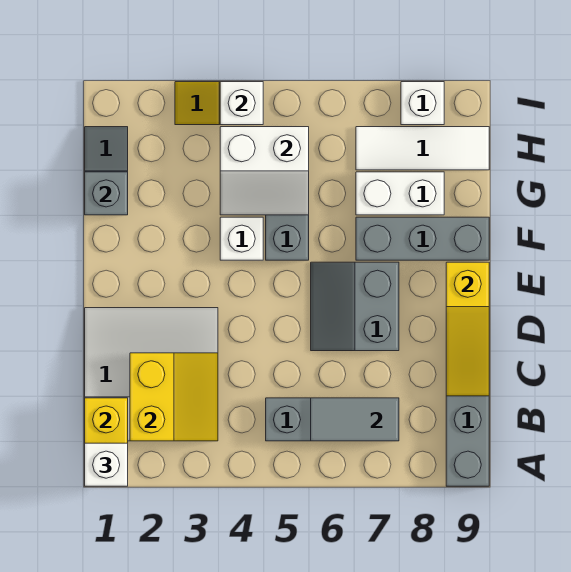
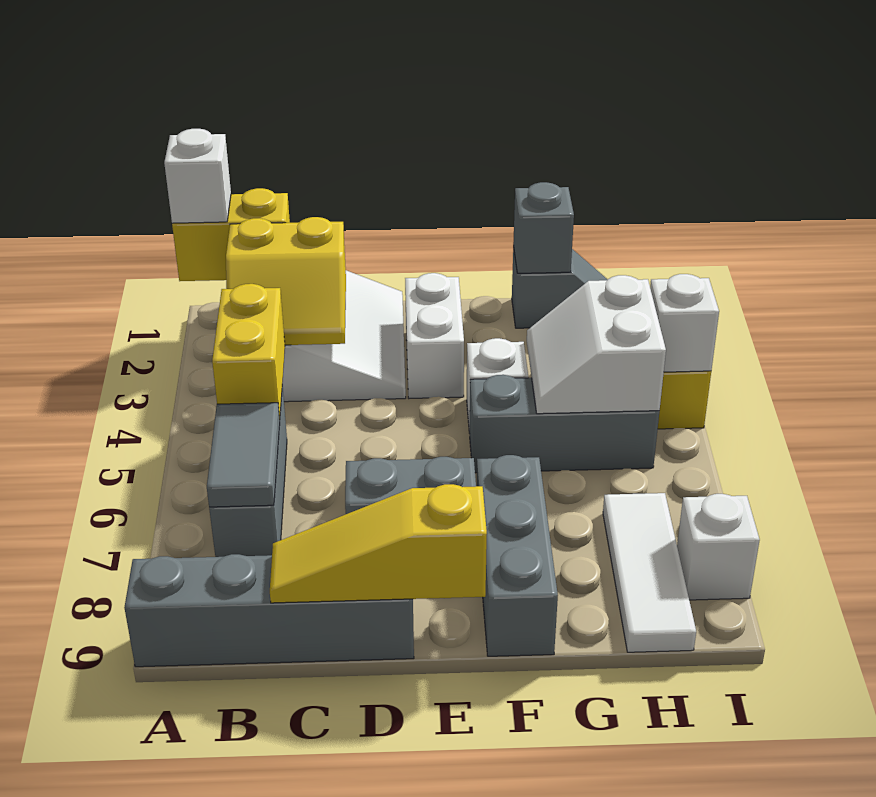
none -> yellow 1x2 brick [212,284,285,419]
white 1x2 brick [356,172,444,215] -> white 1x2 brick moved to [405,273,464,398]

